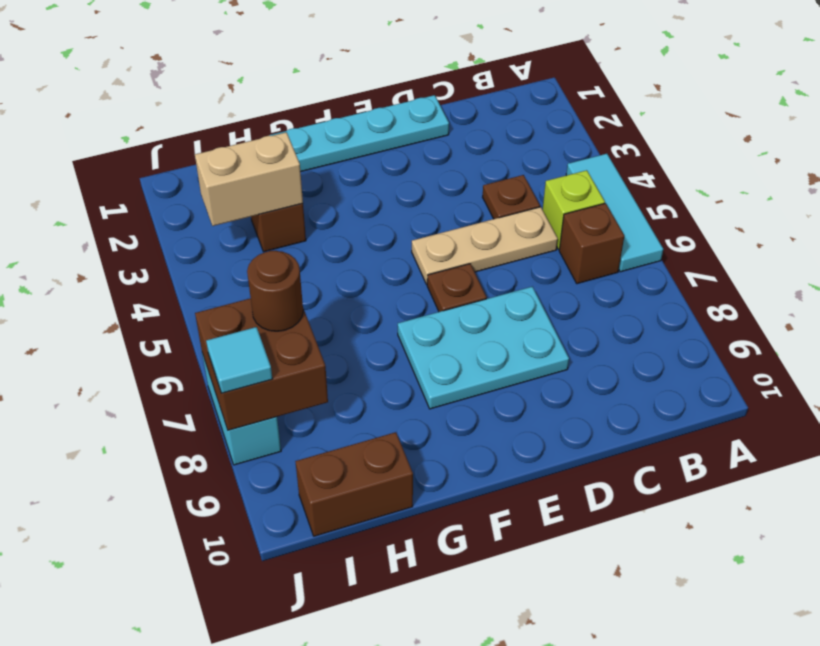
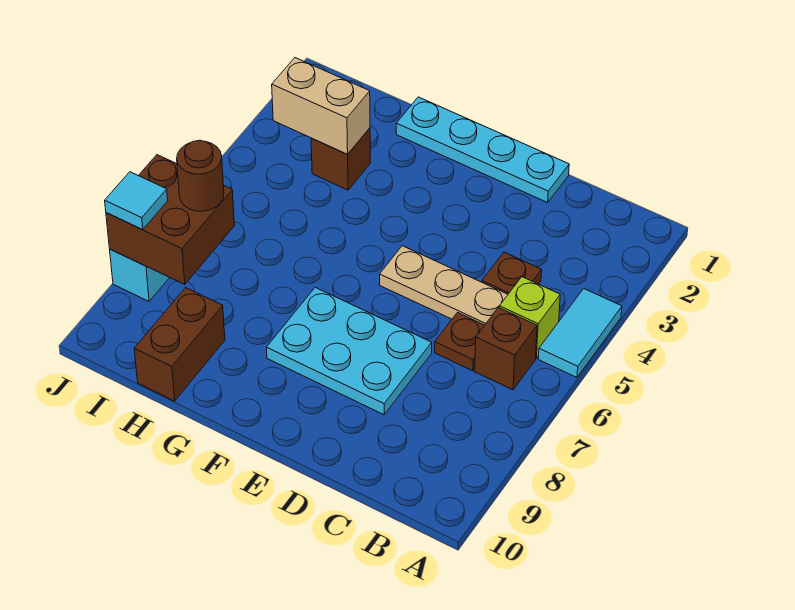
cyan 1x3 tile [566,154,663,272] -> cyan 1x2 tile [538,289,622,377]
brown 1x1 plate [427,264,487,312] -> brown 1x1 plate moved to [435,313,484,371]
brown 1x2 brick [295,432,413,536] -> brown 1x2 brick turned to [134,288,225,401]

